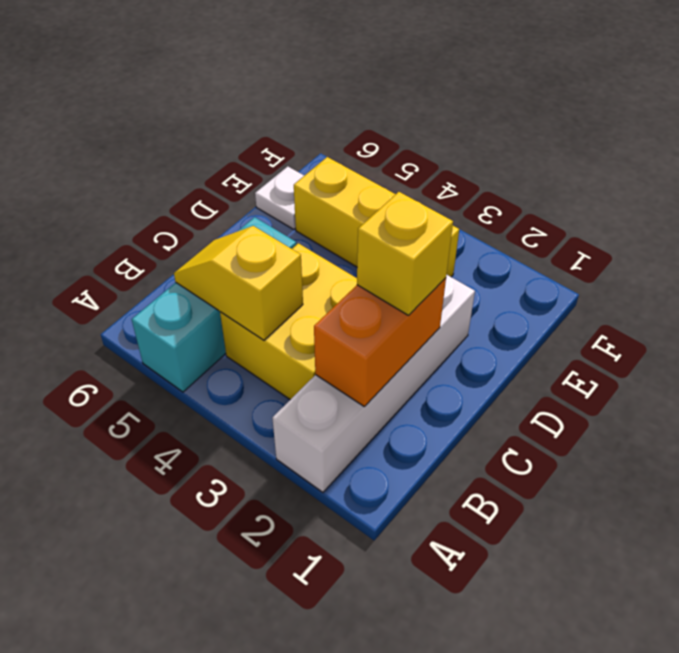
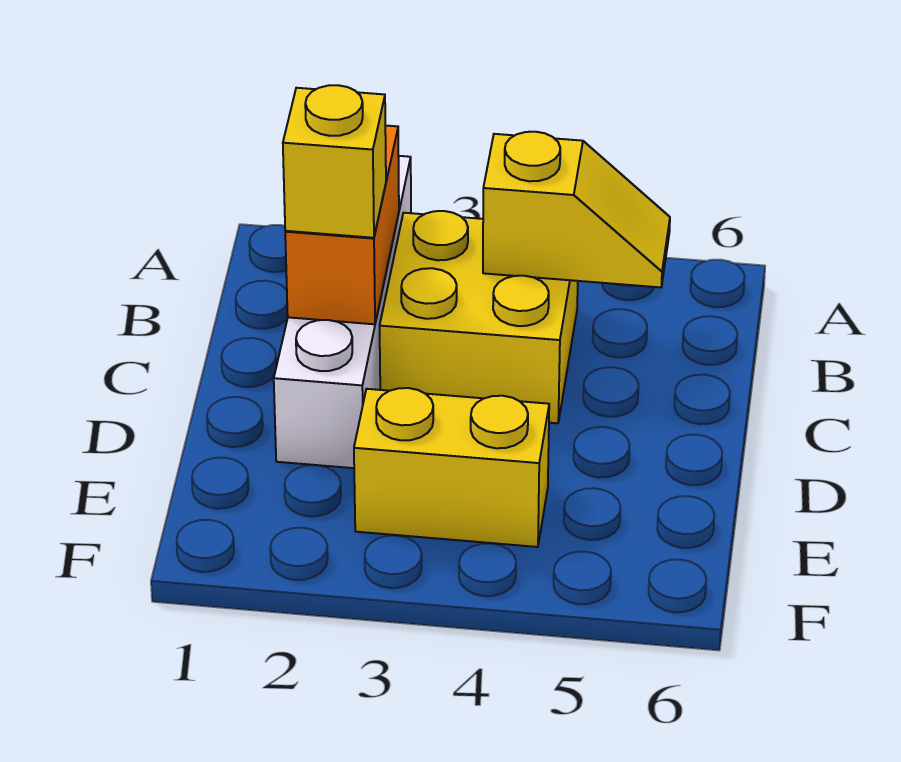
cyan 1x3 brick [132,217,296,392] -> none
yellow 1x3 brick [294,157,459,277] -> yellow 1x2 brick [354,388,549,547]
white 1x1 plate [255,166,304,230] -> none

